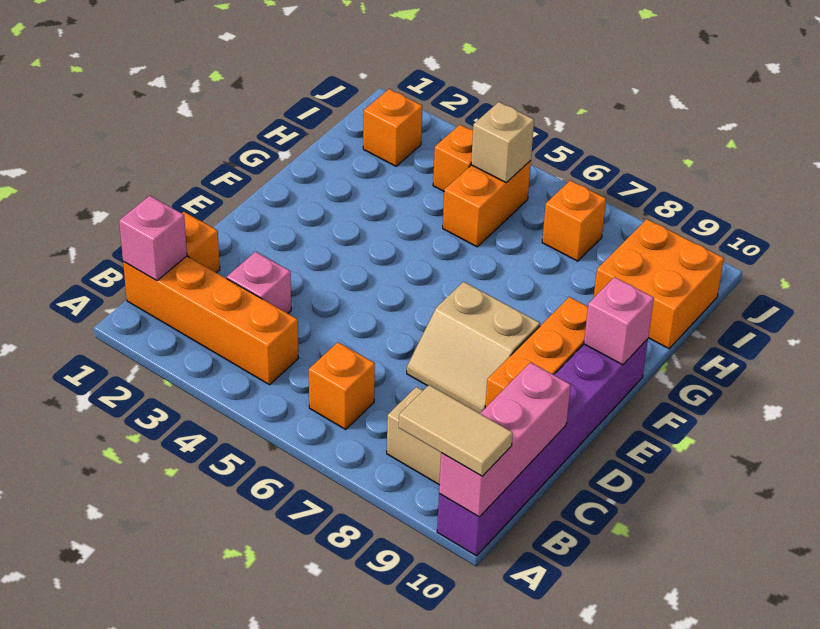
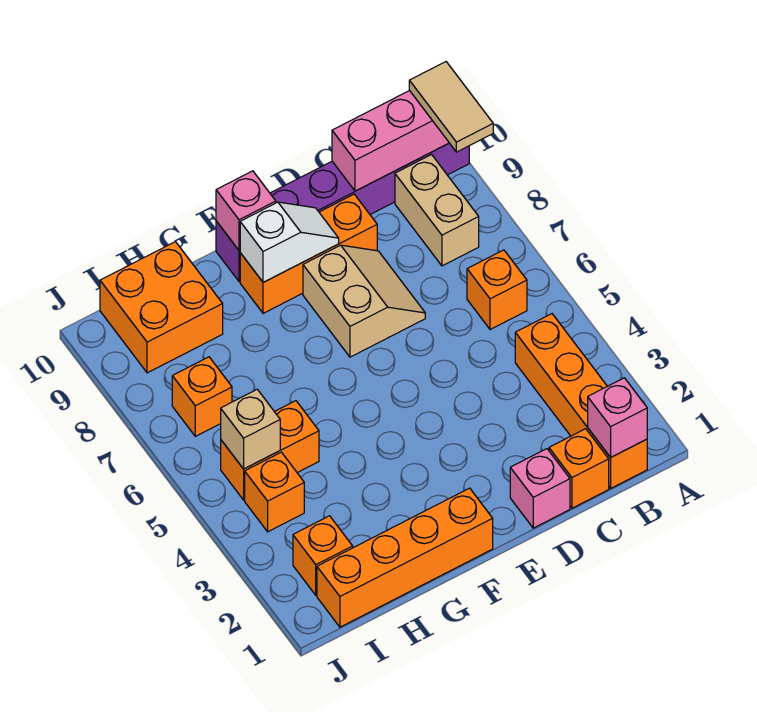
pink 1x1 brick [227,252,291,313] -> pink 1x1 brick moved to [510,449,570,528]
none -> white 1x2 slope [240,202,339,282]
none -> orange 1x4 brick [317,488,493,627]

